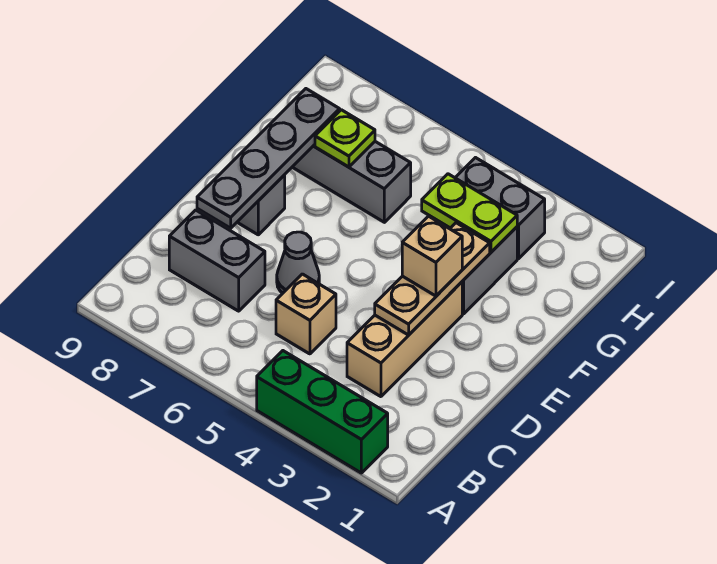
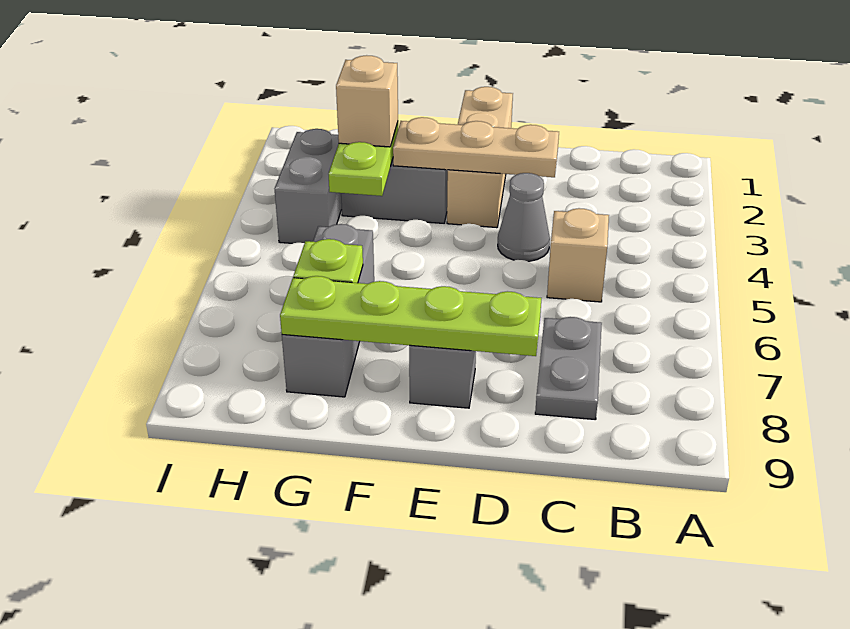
green 1x3 brick [257,351,388,473] -> none
tan 1x3 brick [347,282,462,397] -> tan 1x3 brick turned to [447,87,513,228]
grey 1x2 brick [169,210,265,311] -> grey 1x2 plate [535,317,602,420]
grey 1x1 cone [277,232,319,293] -> grey 1x1 cone moved to [498,173,550,261]
grey 1x4 plate [197,89,340,228] -> lime 1x4 plate [280,276,541,356]
tan 1x1 brick [402,216,462,296] -> tan 1x1 brick moved to [336,55,398,147]

